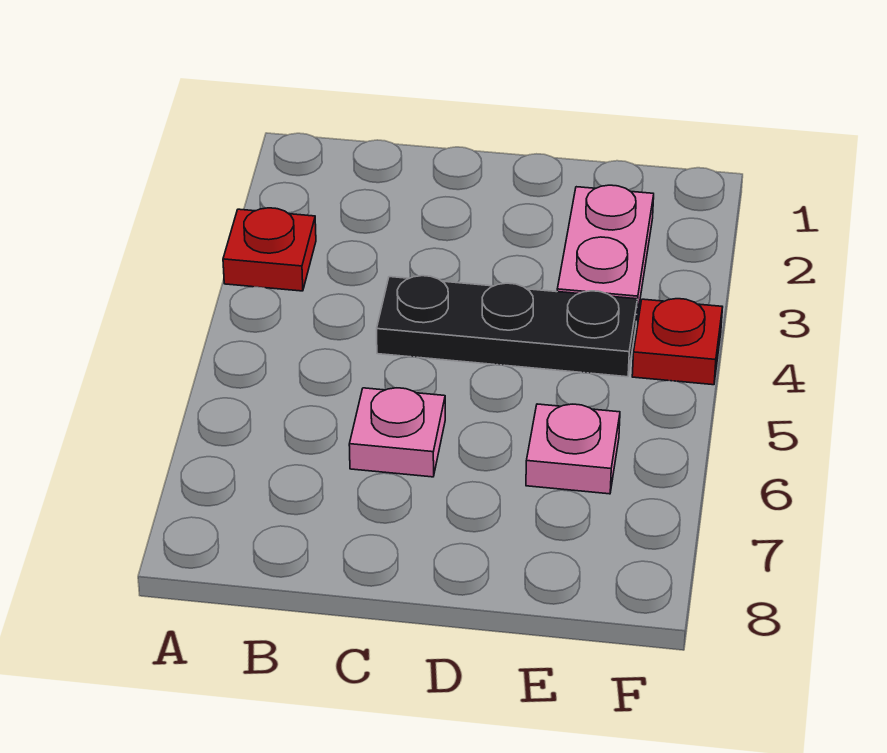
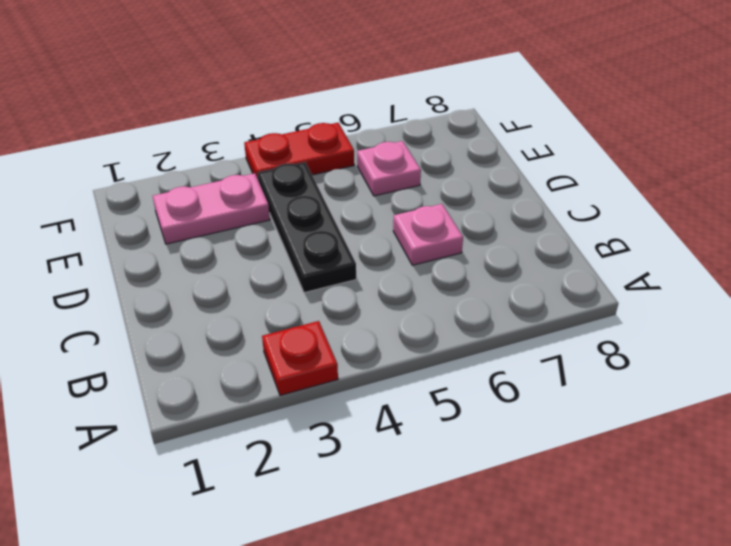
red 1x1 plate [632,299,723,385] -> red 1x2 plate [244,123,354,179]

